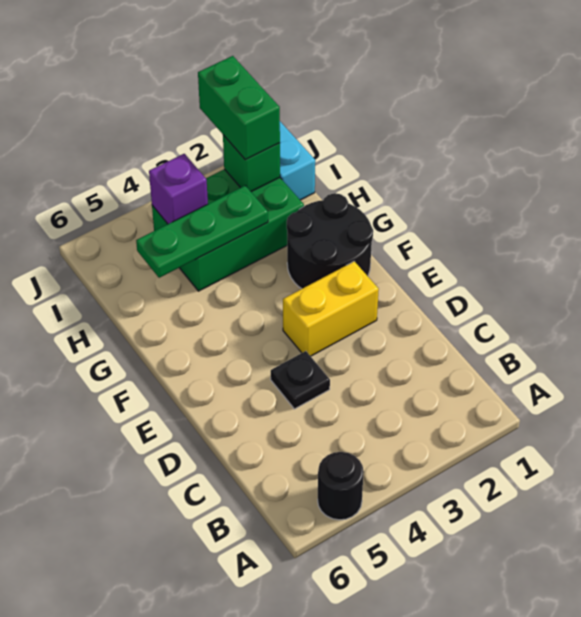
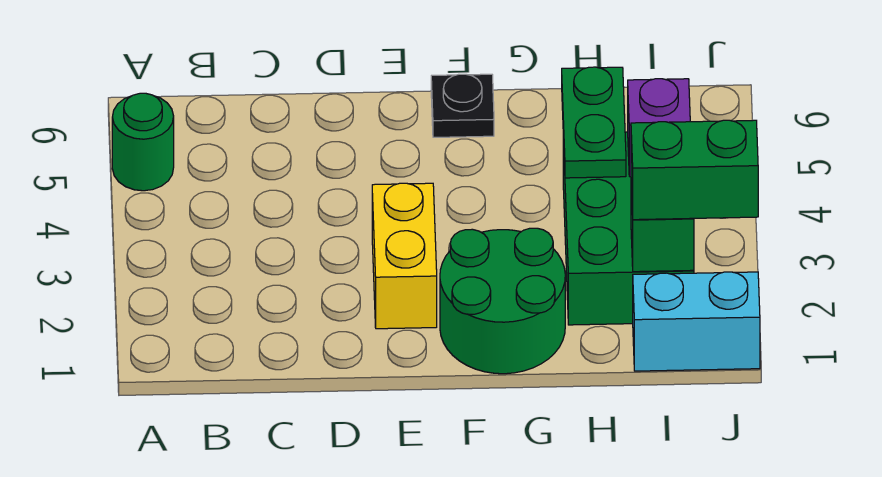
black 1x1 round brick [318,452,364,520] -> green 1x1 round brick [112,93,174,191]
black 1x1 plate [271,351,330,409] -> black 1x1 plate moved to [431,74,494,137]
black 2x2 round brick [287,193,373,289] -> green 2x2 round brick [440,228,565,374]
green 1x3 plate [136,186,268,278] -> green 1x2 plate [562,67,626,178]

